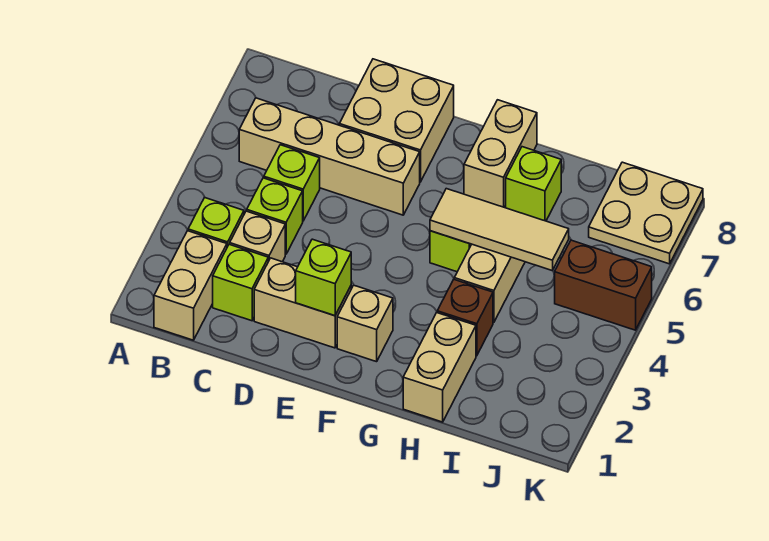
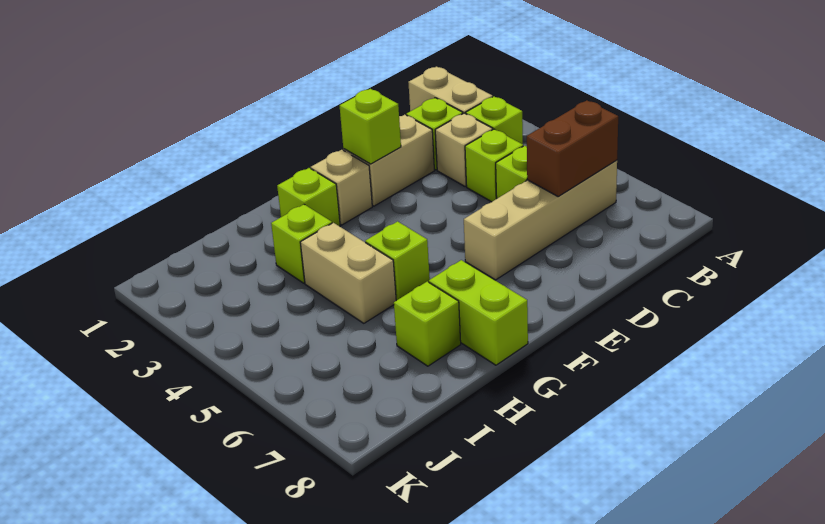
tan 2x2 brick [339,59,454,182] -> none
none -> lime 1x1 brick [277,168,340,226]
tan 1x3 tile [430,189,569,271] -> none
tan 1x2 brick [464,100,537,207] -> lime 1x2 brick [429,260,528,365]
tan 1x2 brick [403,313,476,422] -> none
brown 1x1 brick [437,279,493,356] -> lime 1x1 brick [271,204,332,283]
brown 1x2 brick [555,240,652,330] -> brown 1x2 brick moved to [527,100,618,196]
tan 2x2 plate [589,162,703,264] -> none

